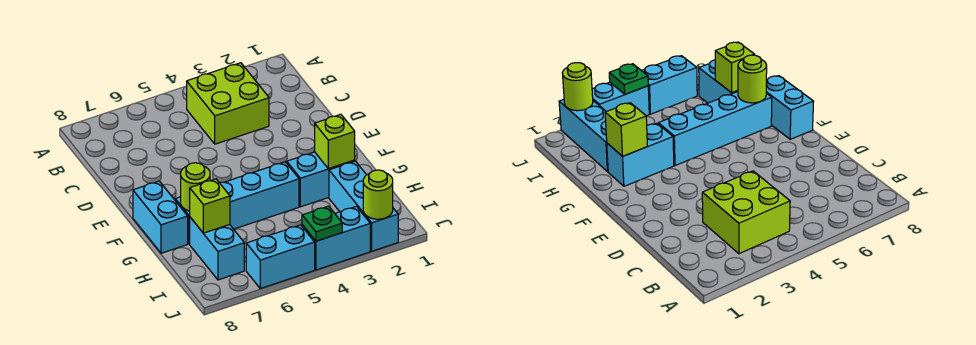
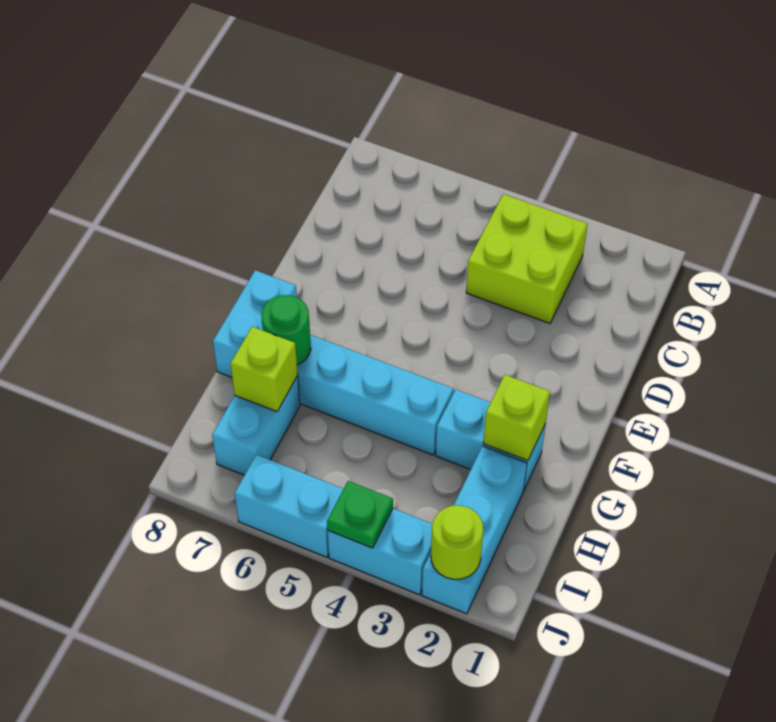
lime 1x1 round brick [181,163,210,211] -> green 1x1 round brick [261,295,311,365]

